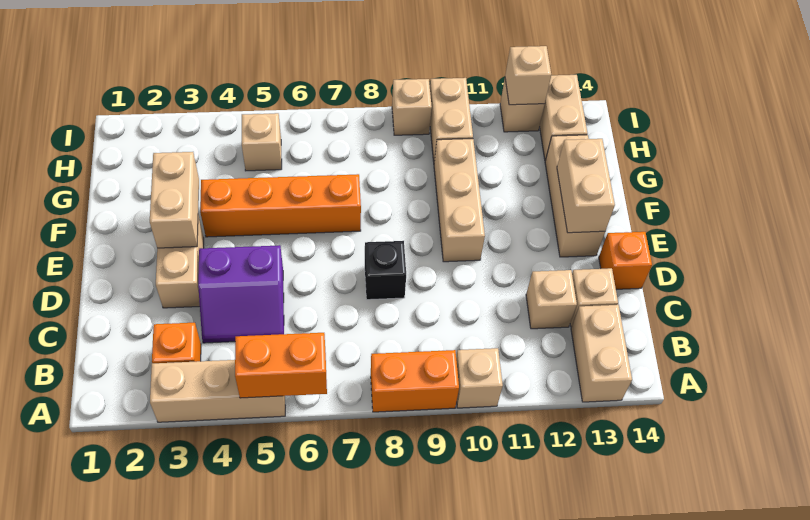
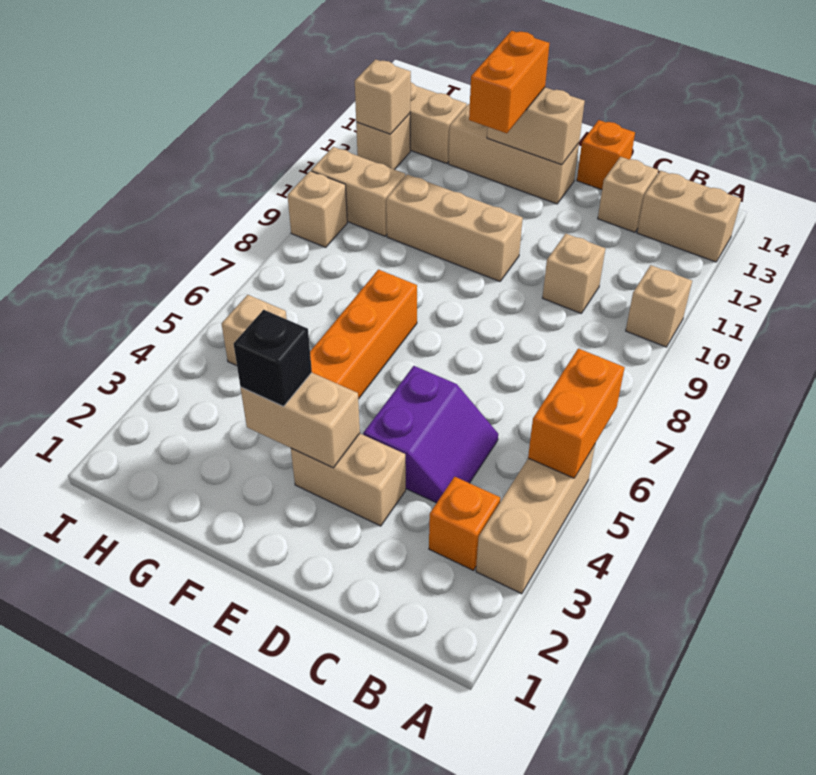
orange 1x2 brick [371,350,459,412] -> orange 1x2 brick moved to [469,31,550,133]
tan 1x1 brick [526,270,577,329] -> tan 1x1 brick moved to [542,234,605,313]
black 1x1 brick [365,241,406,300] -> black 1x1 brick moved to [234,310,312,406]

